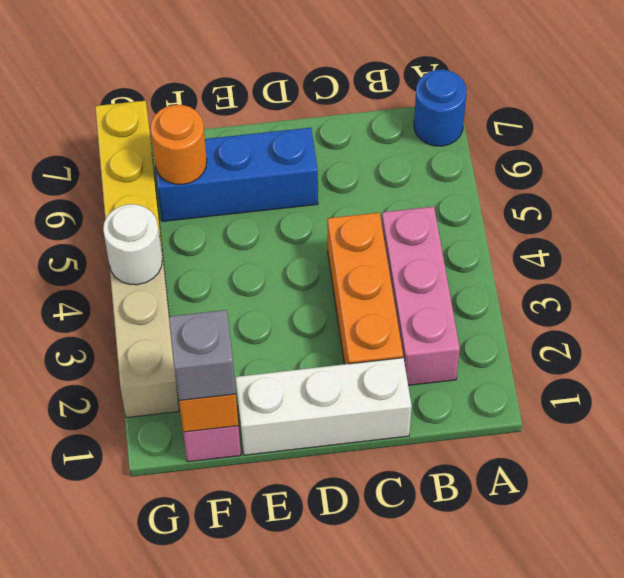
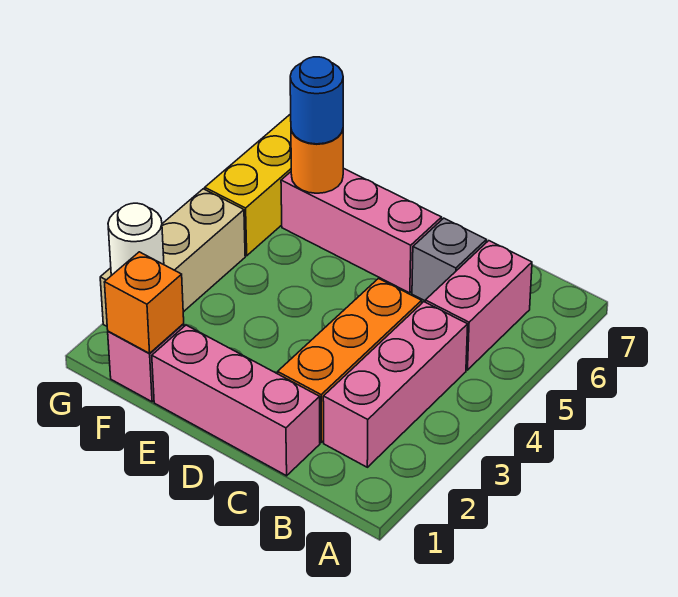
blue 1x1 round brick [414,70,466,146] -> blue 1x1 round brick moved to [290,57,343,144]
none -> pink 1x2 brick [425,241,532,370]
white 1x3 brick [235,358,412,455] -> pink 1x3 brick [152,325,320,476]
blue 1x3 brick [155,128,318,221] -> pink 1x3 brick [281,168,442,293]
grey 1x1 brick [169,310,236,401] -> grey 1x1 brick moved to [412,218,486,301]
white 1x1 round brick [103,204,162,285] -> white 1x1 round brick moved to [108,203,164,275]

